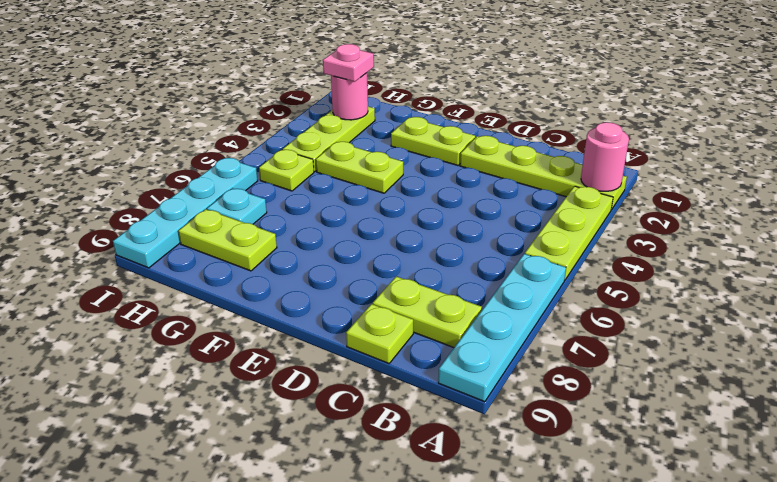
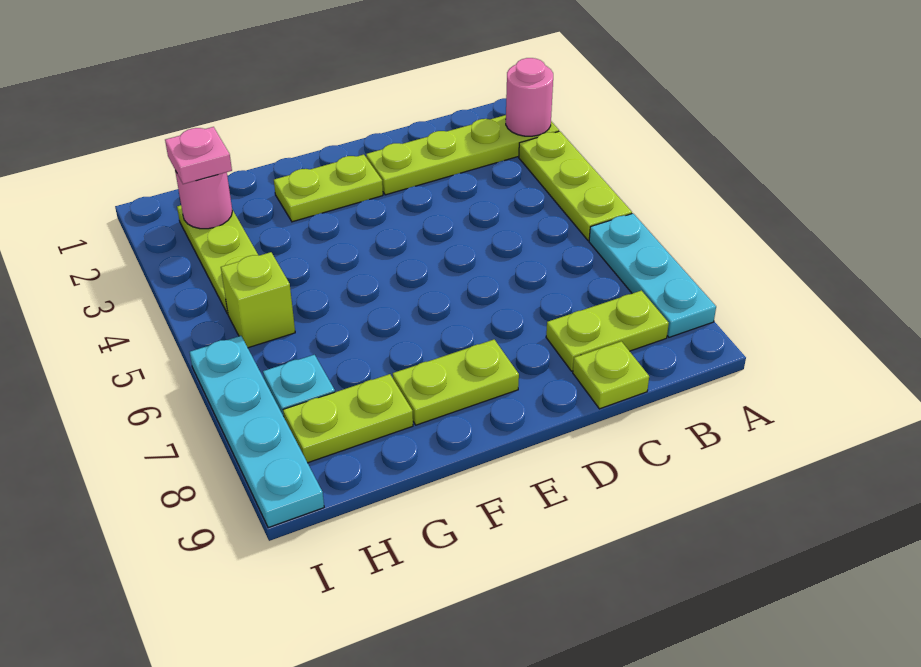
cyan 1x4 plate [438,254,566,402] -> cyan 1x3 plate [589,214,716,337]
lime 1x2 plate [316,142,403,193] -> lime 1x2 plate moved to [393,340,519,425]
lime 1x1 plate [259,150,314,191] -> lime 1x1 brick [221,252,295,348]

